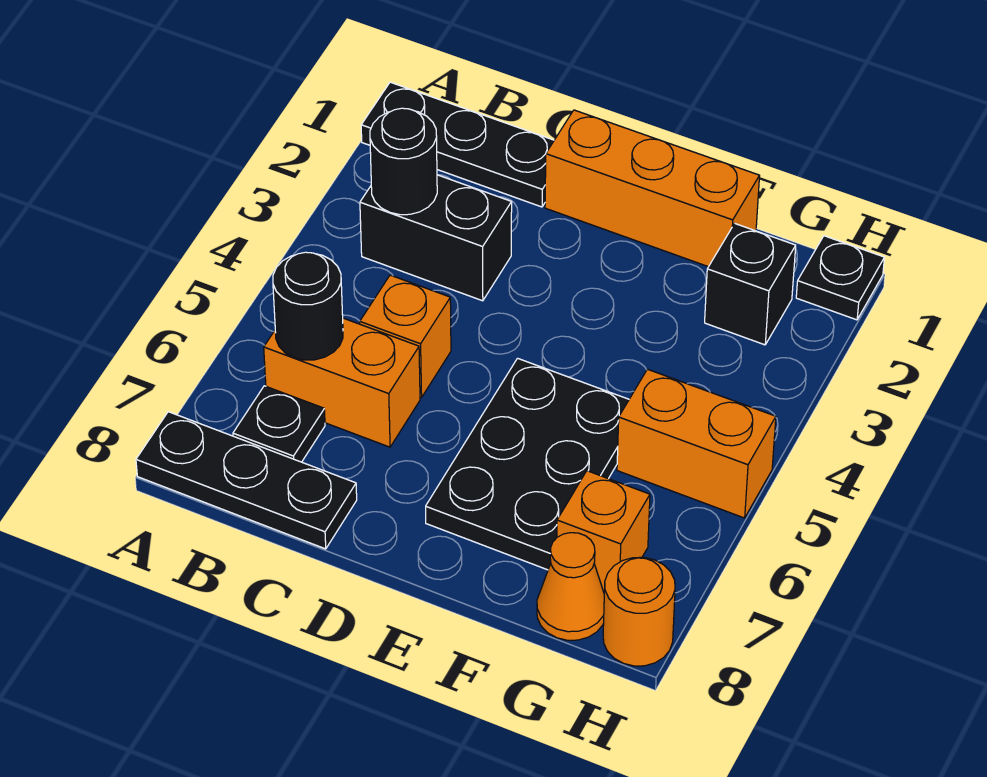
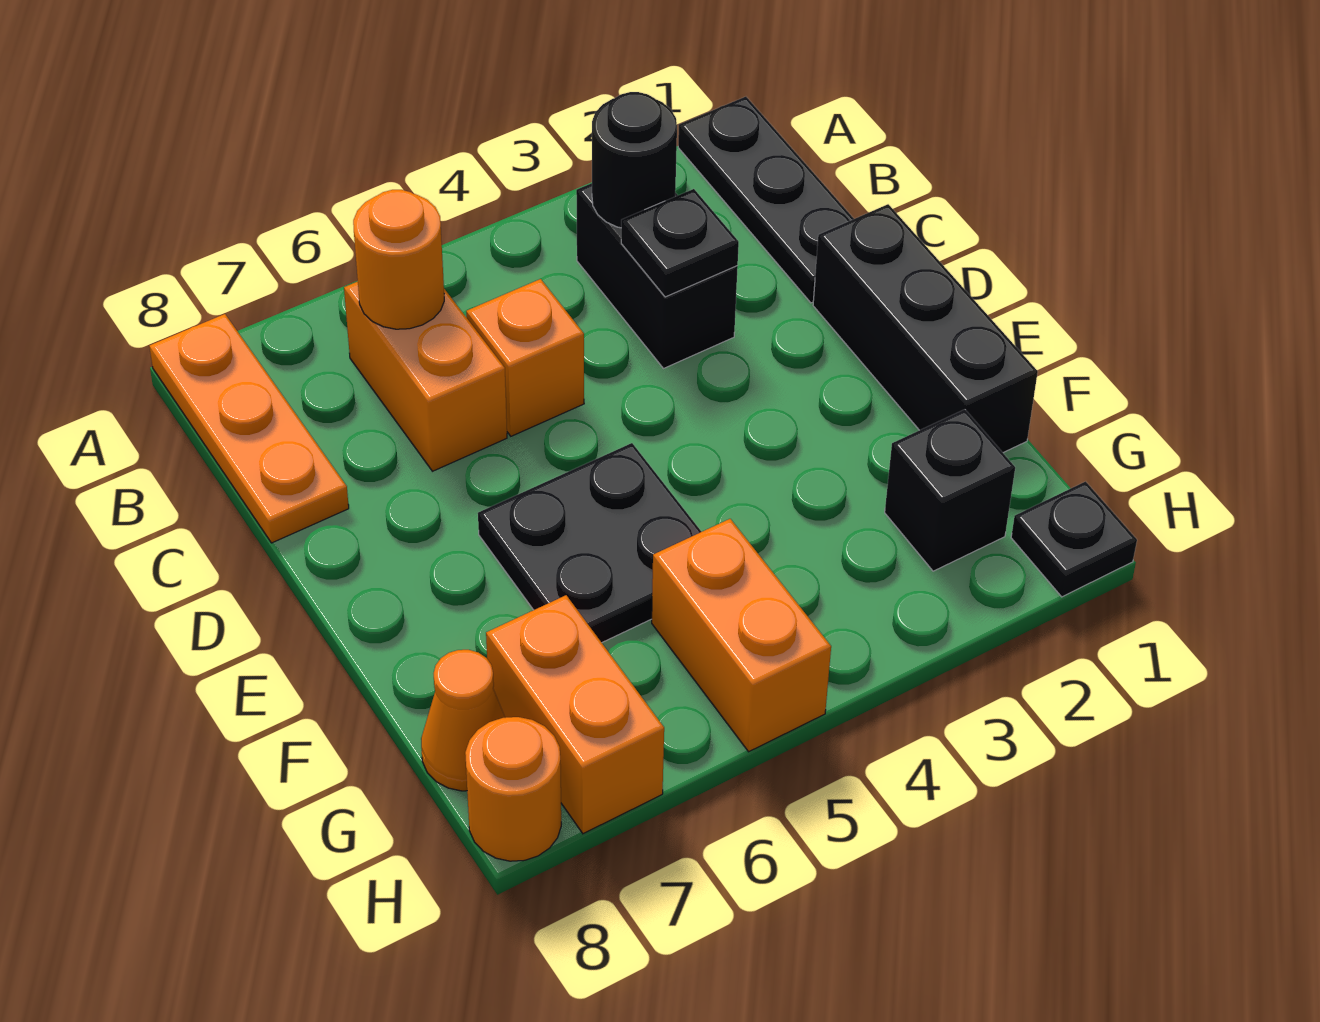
black 1x3 plate [136,412,357,549] -> orange 1x3 plate [149,314,349,543]
black 1x1 round brick [273,252,343,360] -> orange 1x1 round brick [353,190,444,329]
black 1x1 plate [233,386,325,462] -> black 1x1 plate moved to [621,189,739,297]
orange 1x3 brick [545,110,760,267] -> black 1x3 brick [813,204,1038,453]
black 2x3 plate [426,358,629,570] -> black 2x2 plate [478,443,701,643]
orange 1x1 brick [557,471,650,591] -> orange 1x2 brick [486,595,664,834]

